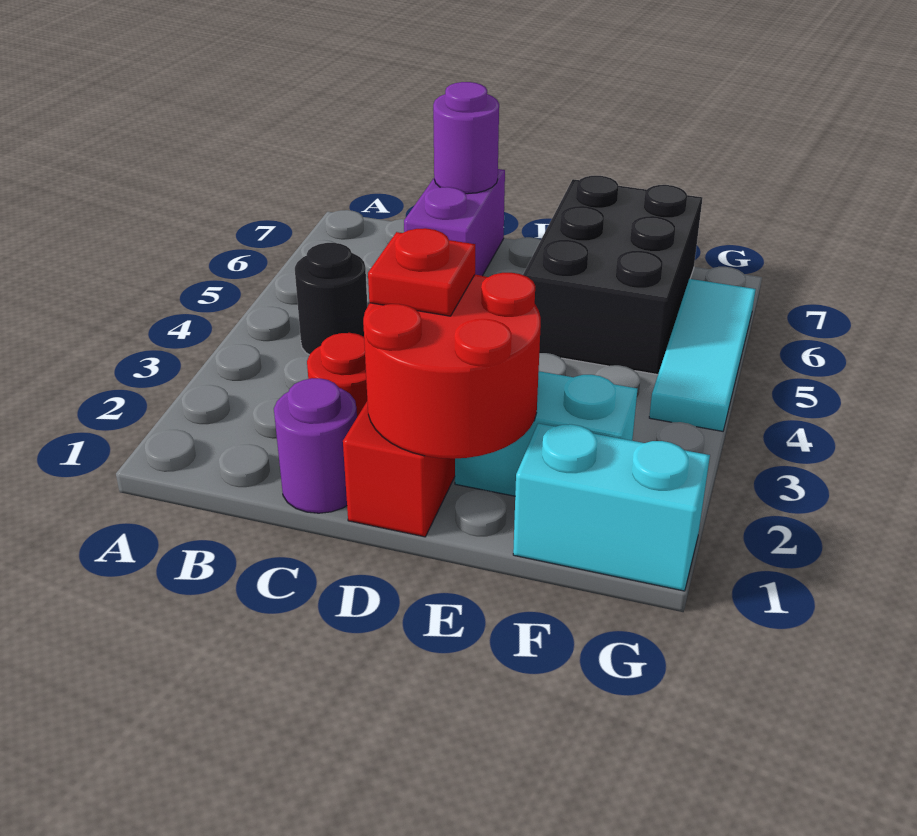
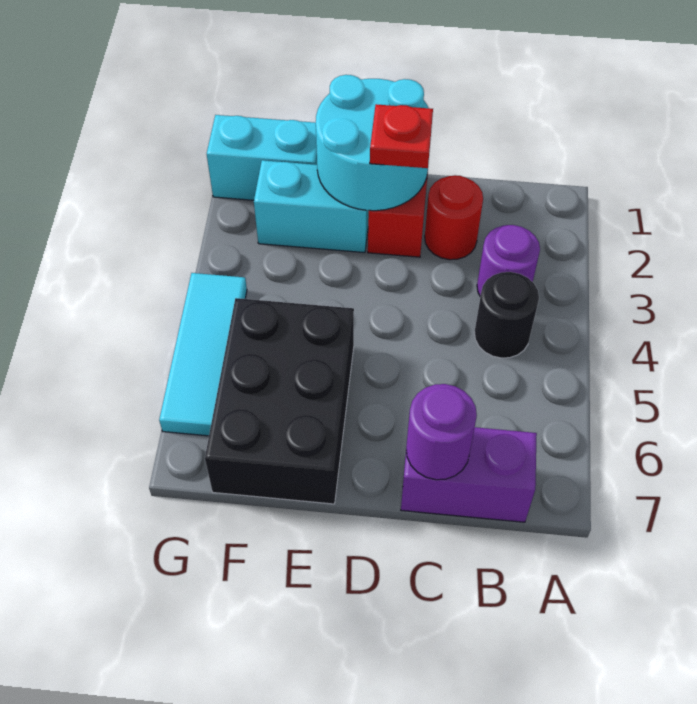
purple 1x1 round brick [274,378,357,513] -> purple 1x1 round brick moved to [477,225,540,296]
purple 1x2 brick [404,169,505,276] -> purple 1x2 brick turned to [401,427,537,522]
red 2x2 round brick [363,273,541,459] -> cyan 2x2 round brick [316,75,428,211]

